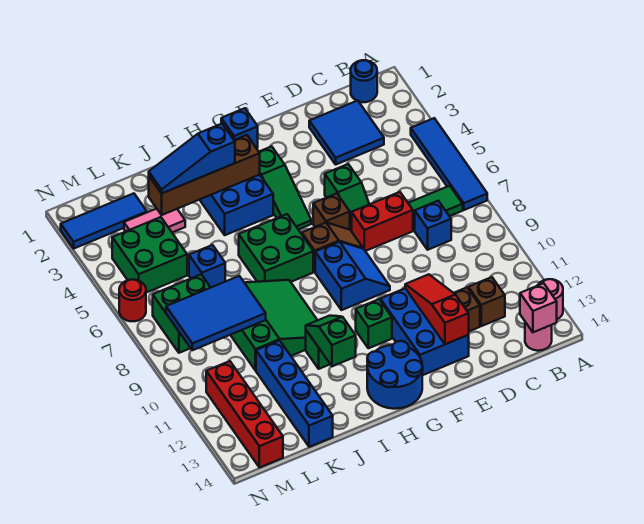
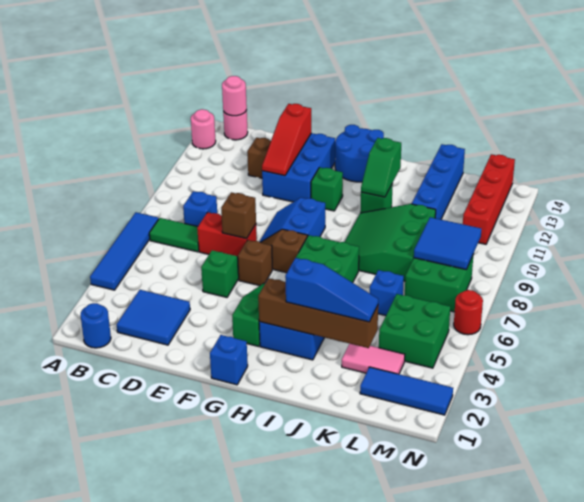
pink 1x1 brick [520,283,557,332] -> pink 1x1 round brick [222,76,247,116]
brown 1x1 brick [468,277,505,326] -> brown 1x1 brick moved to [221,192,256,239]
blue 2x3 tile [166,276,266,350] -> blue 2x2 tile [414,217,482,269]

